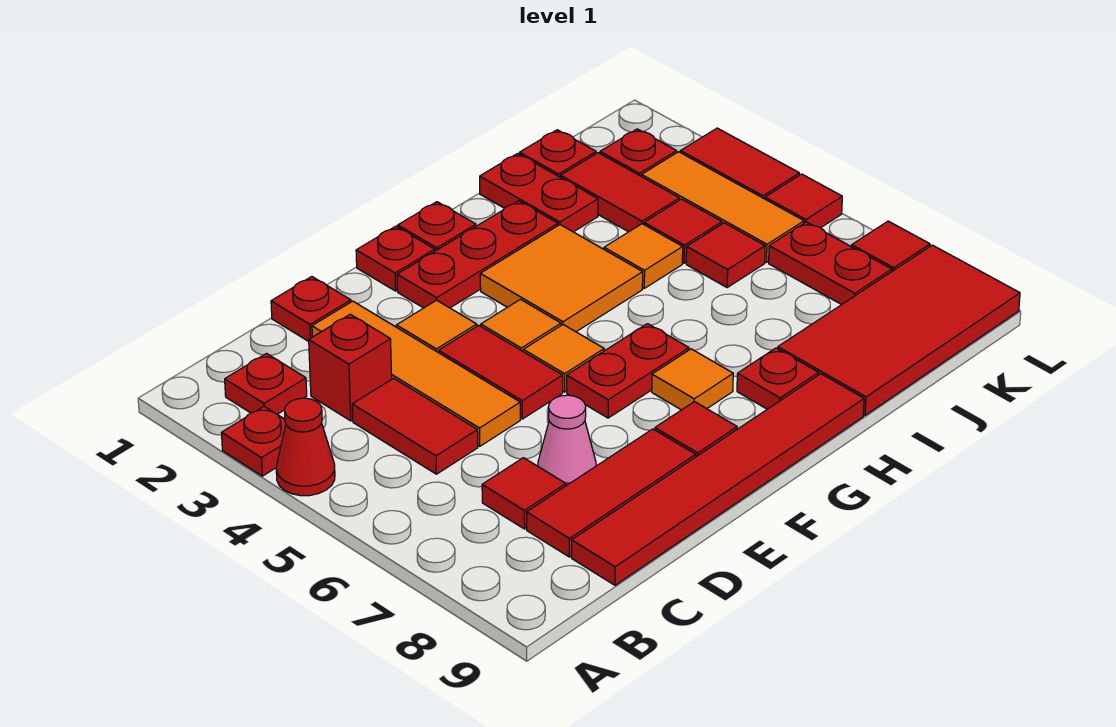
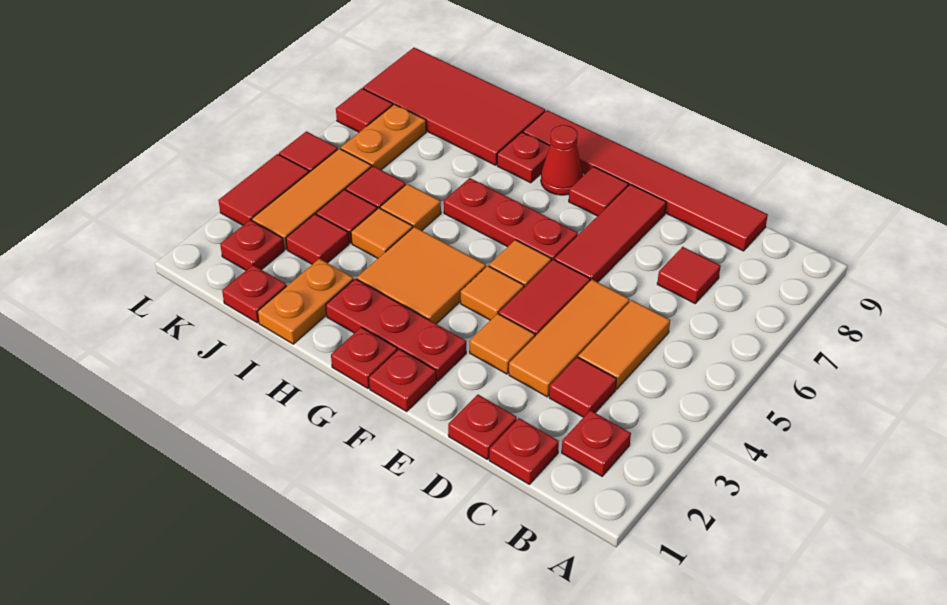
red 1x1 plate [221,406,286,476] -> red 1x1 plate moved to [489,418,559,484]
red 1x1 cone [276,398,335,496] -> red 1x1 cone moved to [541,125,583,195]
red 1x1 brick [309,314,392,421] -> red 1x1 tile [549,357,616,417]
red 1x2 tile [352,378,478,474] -> orange 1x2 tile [578,300,670,389]
red 1x3 tile [527,429,696,557] -> red 1x3 tile turned to [554,184,666,282]
orange 1x4 tile [312,301,520,446] -> orange 1x3 tile [509,280,630,397]
pink 1x1 cone [538,395,596,486] -> none
red 1x2 plate [567,324,689,418] -> red 1x3 plate [444,178,578,261]
orange 1x1 tile [652,349,733,410] -> orange 1x1 tile moved to [380,184,441,230]
red 1x2 plate [480,153,598,232] -> orange 1x2 plate [258,259,354,344]
red 1x2 tile [561,153,680,232] -> red 1x1 tile [286,214,349,264]
red 1x2 plate [769,222,892,305] -> orange 1x2 plate [341,104,426,170]

